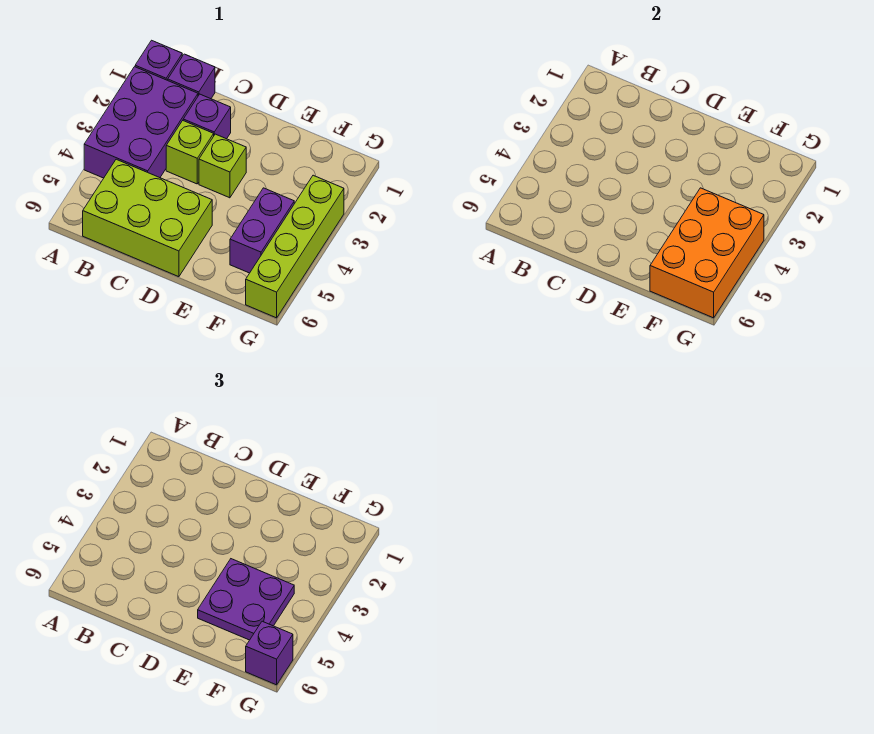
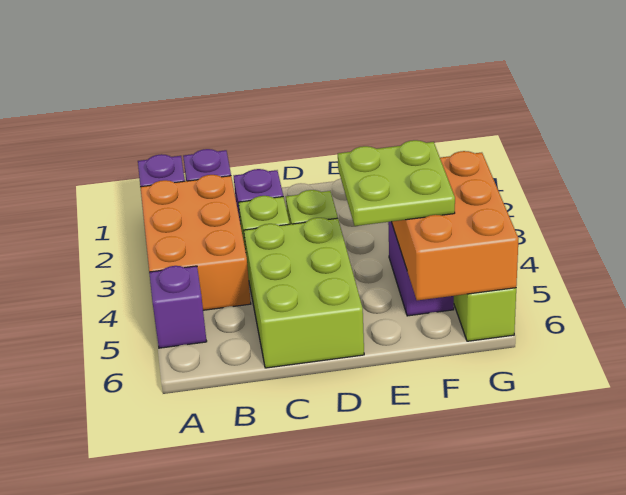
purple 2x3 brick [84,67,198,178] -> orange 2x3 brick [140,175,251,310]
lime 2x3 brick [83,159,212,277] -> lime 2x3 brick turned to [244,218,364,368]
purple 2x2 plate [198,559,294,640] -> lime 2x2 plate [338,140,455,226]
purple 1x1 brick [246,621,293,685] -> purple 1x1 brick moved to [149,266,207,348]

